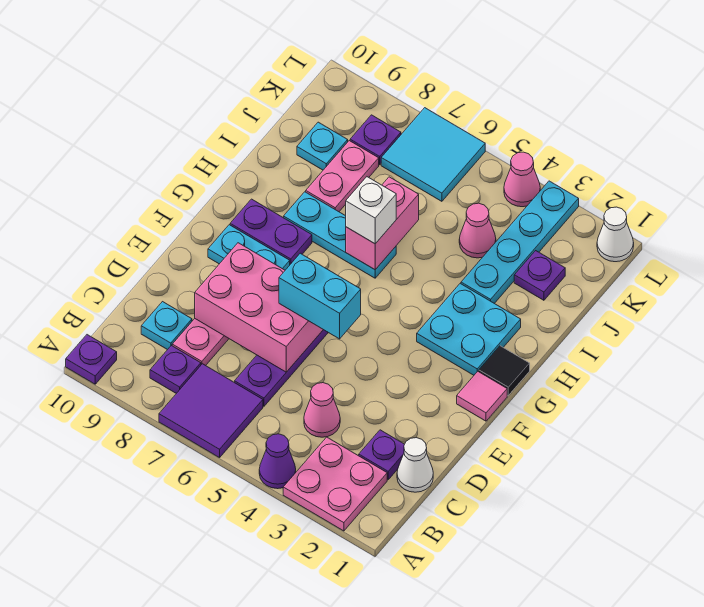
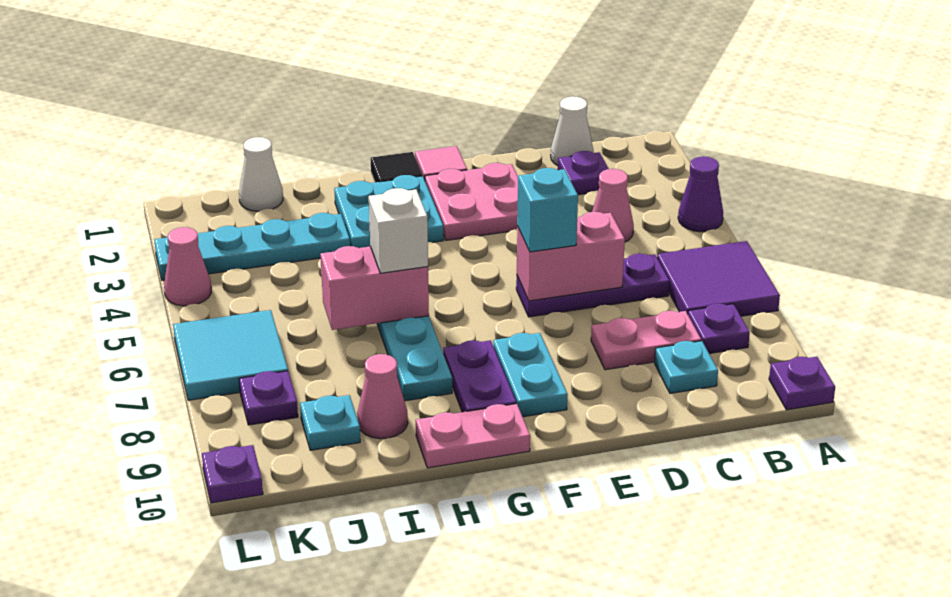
pink 2x2 plate [283,437,387,531] -> pink 2x2 plate moved to [425,163,518,240]
pink 2x3 brick [195,243,323,372] -> pink 1x2 brick [517,212,625,301]
cyan 1x2 brick [279,253,361,339] -> cyan 1x1 brick [517,168,578,252]
pink 1x2 plate [306,141,379,212] -> pink 1x2 plate moved to [416,404,530,468]
purple 1x1 plate [514,251,565,300] -> purple 1x1 plate moved to [202,445,263,503]
pink 1x1 cone [459,203,496,258] -> pink 1x1 cone moved to [357,354,408,439]
white 1x1 cone [597,207,634,262] -> white 1x1 cone moved to [239,137,283,211]

